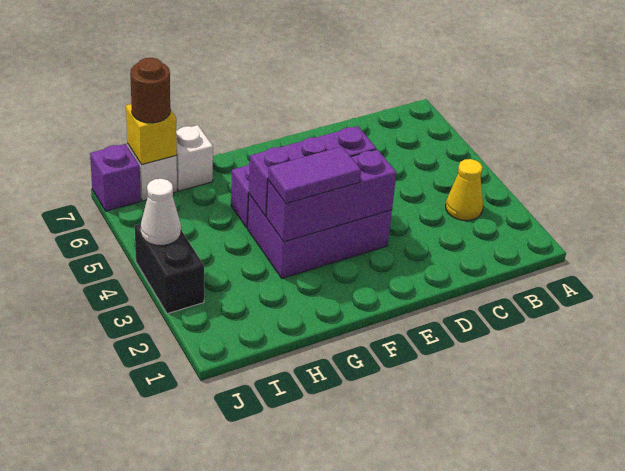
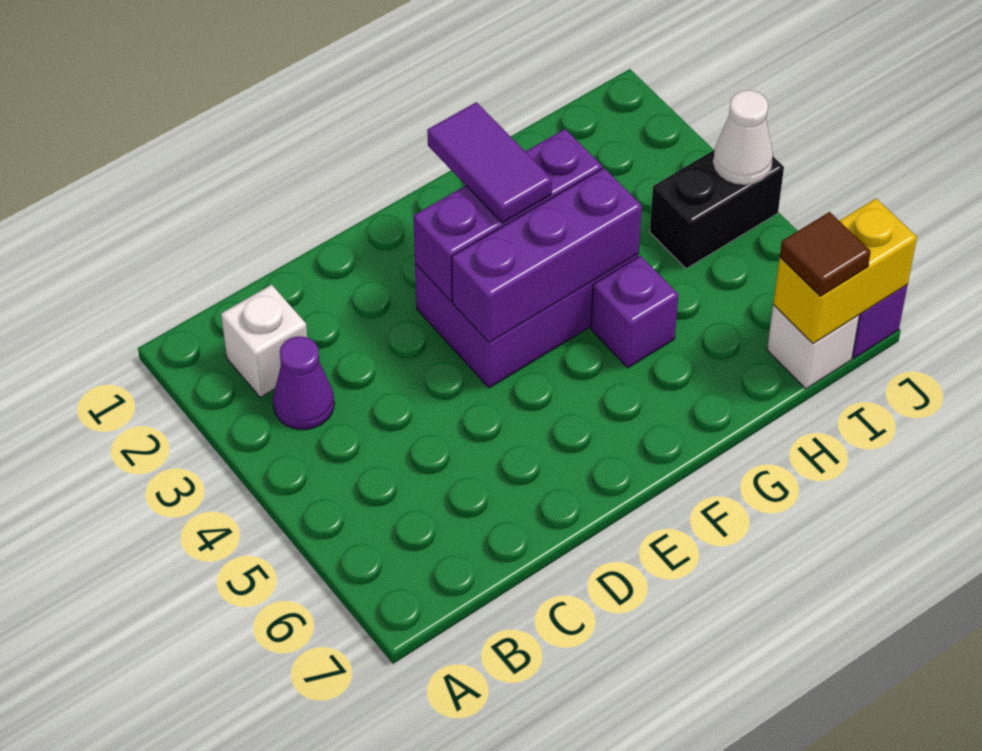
yellow 1x1 cone [446,159,483,221] -> purple 1x1 cone [273,336,334,430]
purple 1x2 tile [268,146,361,203] -> purple 1x2 tile turned to [427,102,552,223]
white 1x1 brick [176,125,213,191] -> white 1x1 brick moved to [221,285,307,397]
yellow 1x1 brick [126,104,177,165] -> yellow 1x2 brick [773,199,917,344]
brown 1x1 round brick [130,58,170,123] -> brown 1x1 tile [780,212,871,296]
black 1x2 brick [135,224,204,314] -> black 1x2 brick turned to [650,150,784,269]

